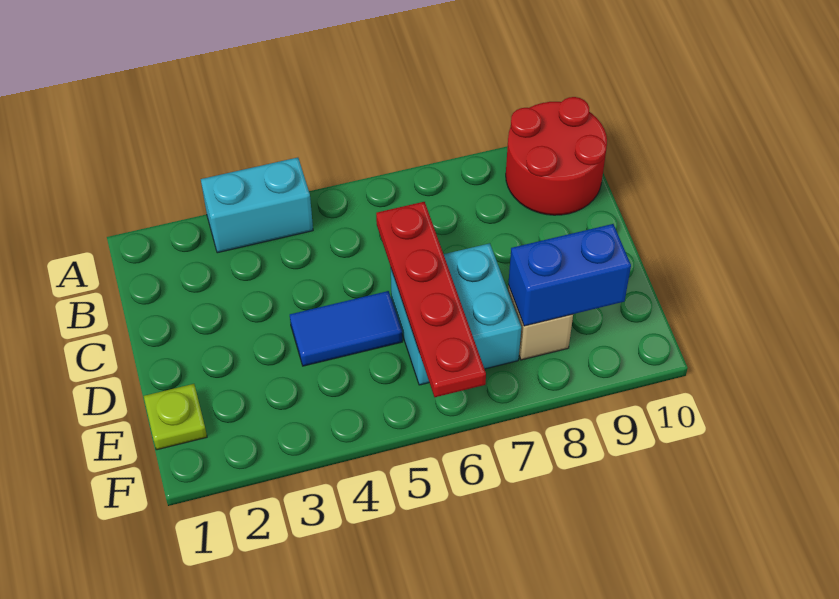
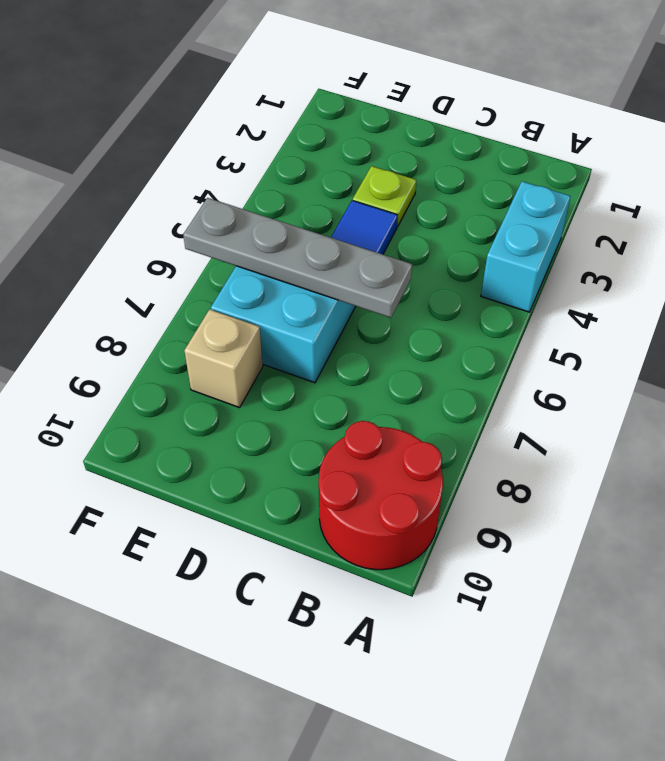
red 1x4 plate [376,202,486,397] -> grey 1x4 plate [183,198,412,318]
lime 1x1 plate [144,384,207,450] -> lime 1x1 plate moved to [353,166,416,227]
blue 1x2 brick [508,224,631,326] -> none

